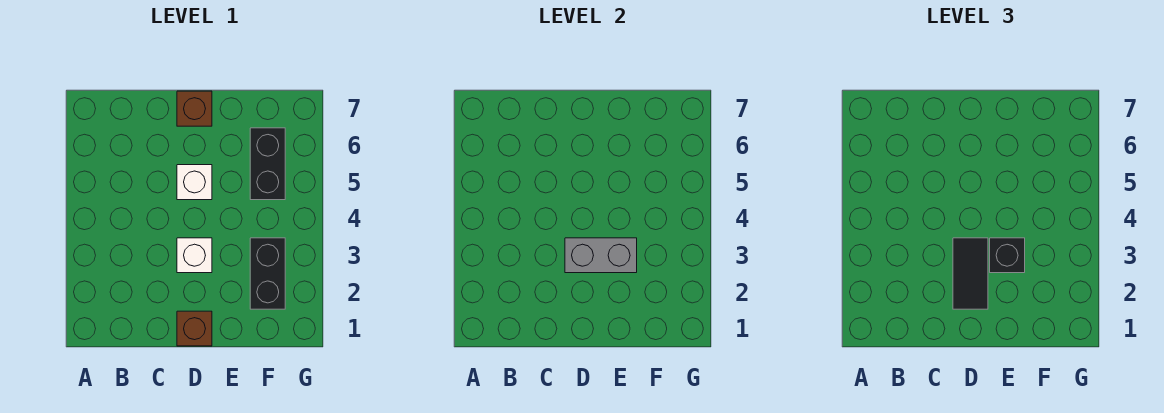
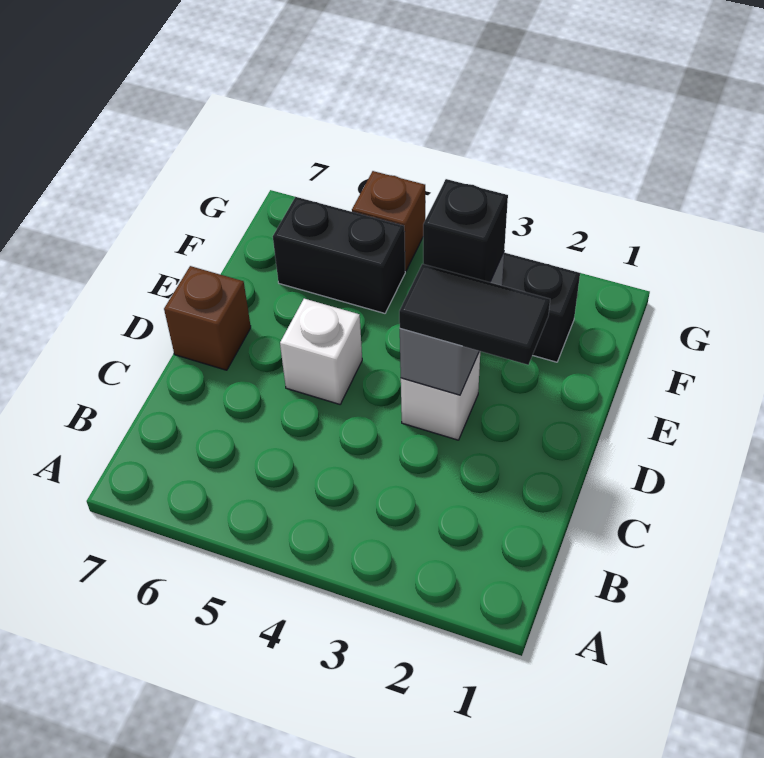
brown 1x1 brick [177,311,212,346] -> brown 1x1 brick moved to [352,171,425,271]

